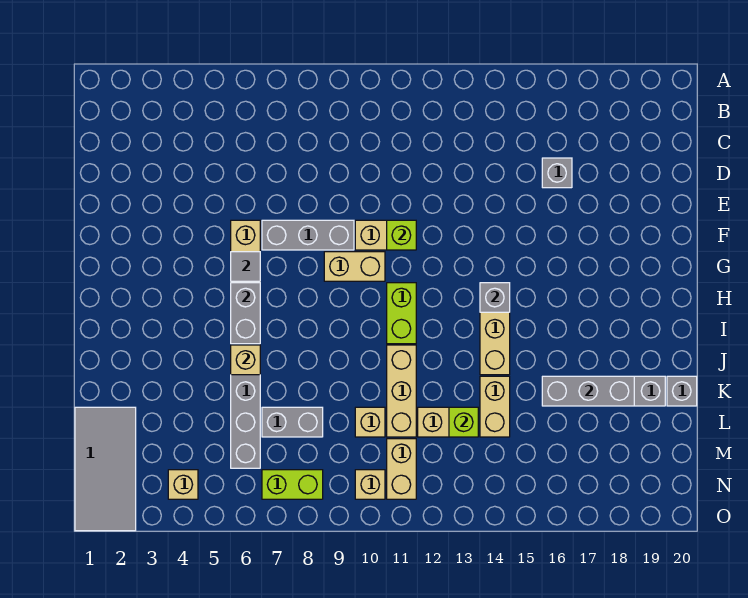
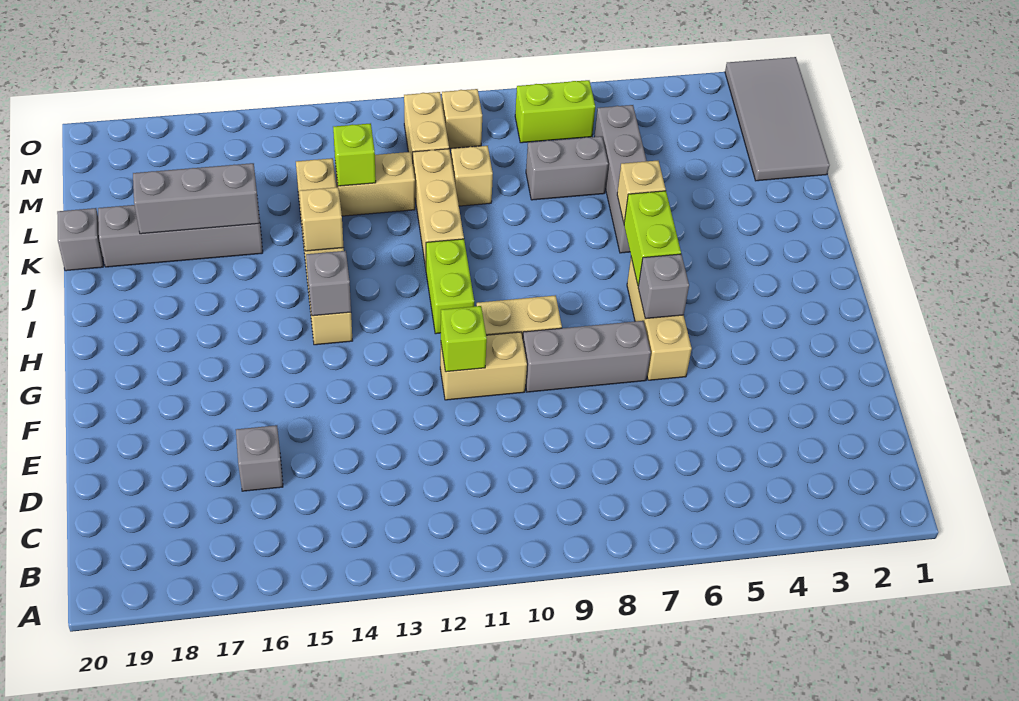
grey 1x1 tile [231,252,260,281] -> grey 1x1 brick [638,254,689,319]
grey 1x2 brick [231,283,260,344] -> lime 1x2 brick [624,191,681,286]
tan 1x1 brick [168,470,198,499] -> tan 1x1 brick moved to [300,187,343,251]

